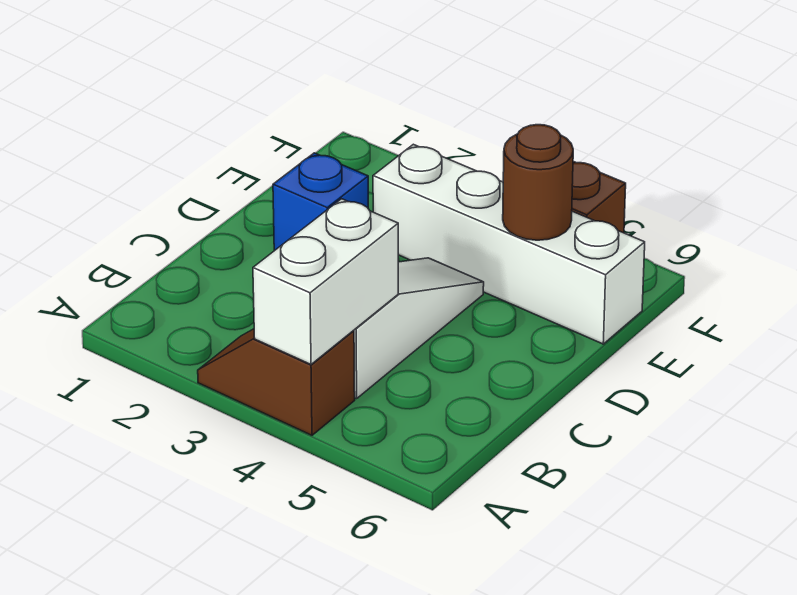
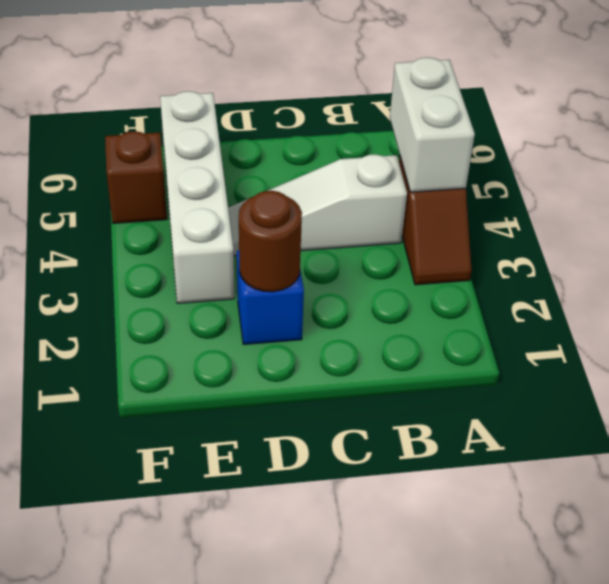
white 1x2 brick [253,199,398,364] -> white 1x2 brick turned to [390,57,475,192]
brown 1x1 round brick [503,125,573,240] -> brown 1x1 round brick moved to [239,191,302,292]

